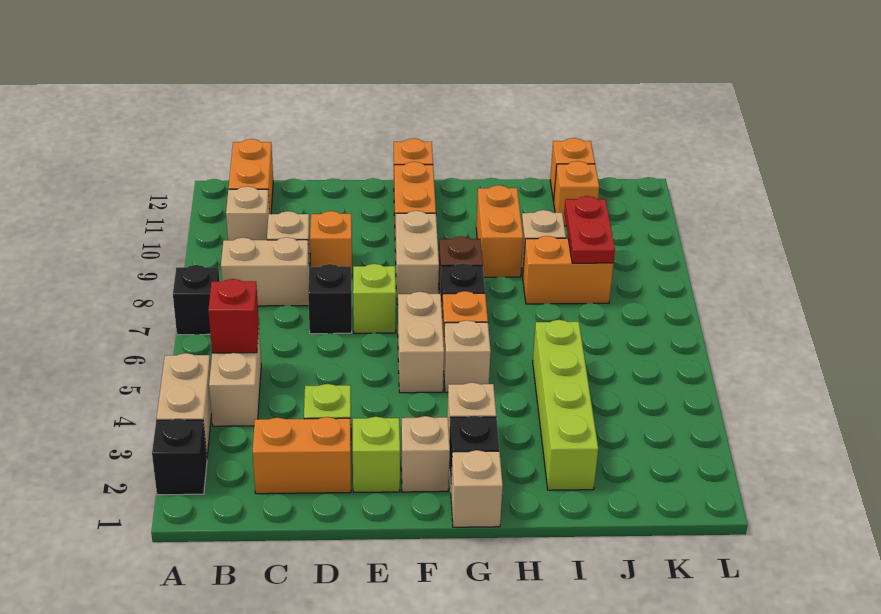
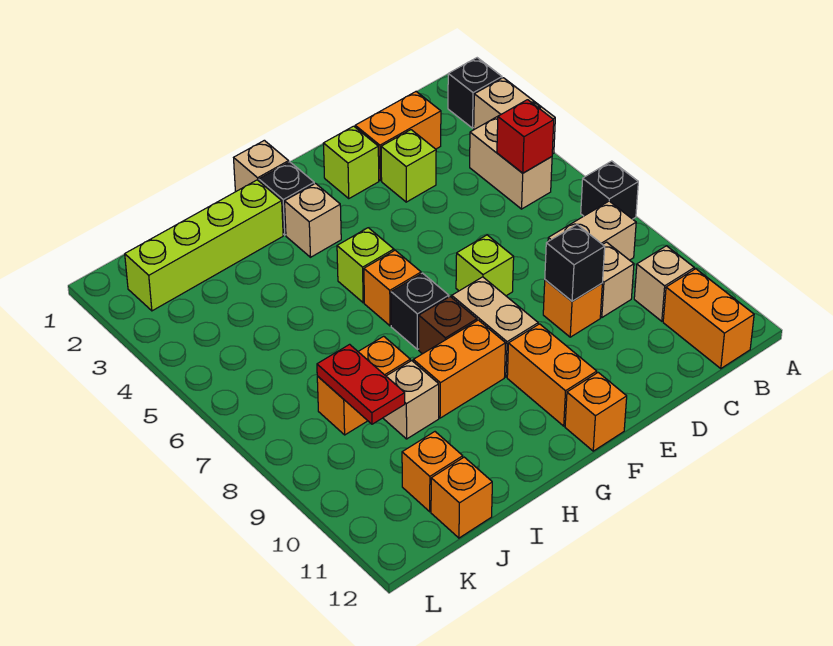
black 1x1 brick [308,264,352,334] -> black 1x1 brick moved to [545,225,605,301]
tan 1x1 brick [401,416,450,492] -> none
tan 1x2 brick [398,292,444,393] -> none
tan 1x1 brick [444,320,491,392] -> lime 1x1 brick [337,228,394,303]
orange 1x2 brick [476,185,523,277] -> orange 1x2 brick turned to [413,320,506,418]
lime 1x4 brick [533,320,598,490] -> lime 1x4 brick turned to [125,180,283,311]

